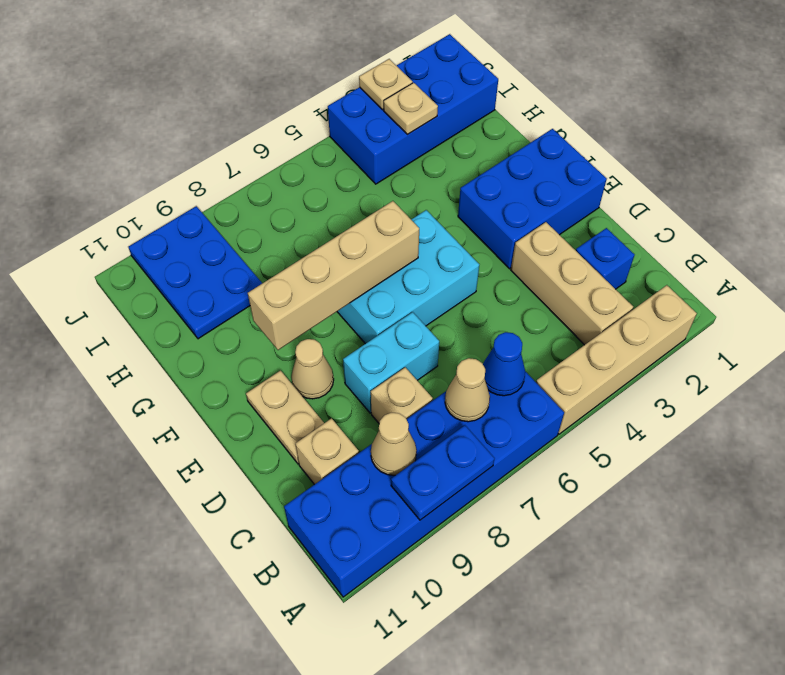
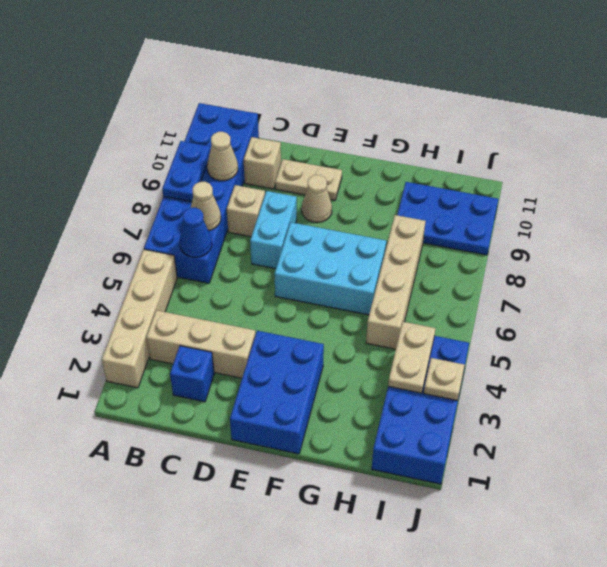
cyan 2x3 brick [337,210,479,344] -> cyan 2x3 brick turned to [275,222,386,315]
tan 1x4 brick [248,201,419,350] -> tan 1x4 brick moved to [366,215,425,349]
tan 1x1 plate [384,83,438,135] -> tan 1x2 plate [388,322,436,393]

